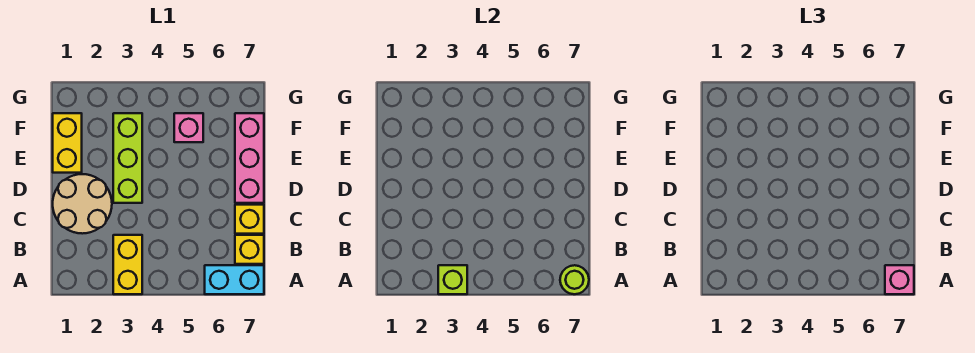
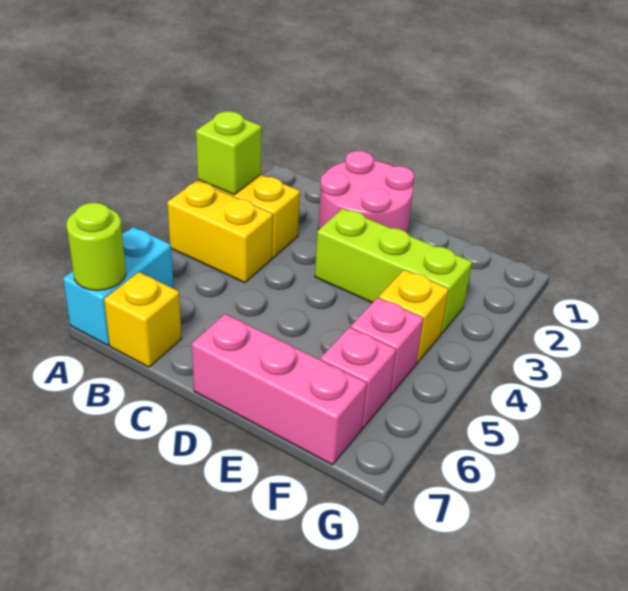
pink 1x1 brick [885,265,914,294] -> pink 1x1 brick moved to [320,327,396,428]
tan 2x2 round brick [53,174,112,234] -> pink 2x2 round brick [318,151,414,232]
yellow 1x1 brick [235,205,264,234] -> yellow 1x1 brick moved to [379,270,449,363]
yellow 1x2 brick [53,113,82,173] -> yellow 1x2 brick moved to [167,181,273,283]

